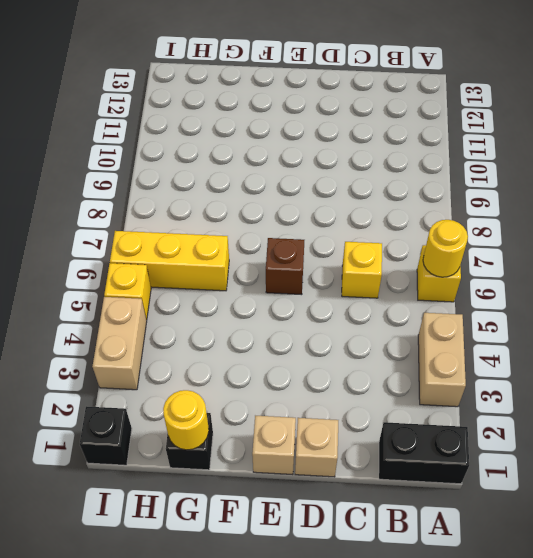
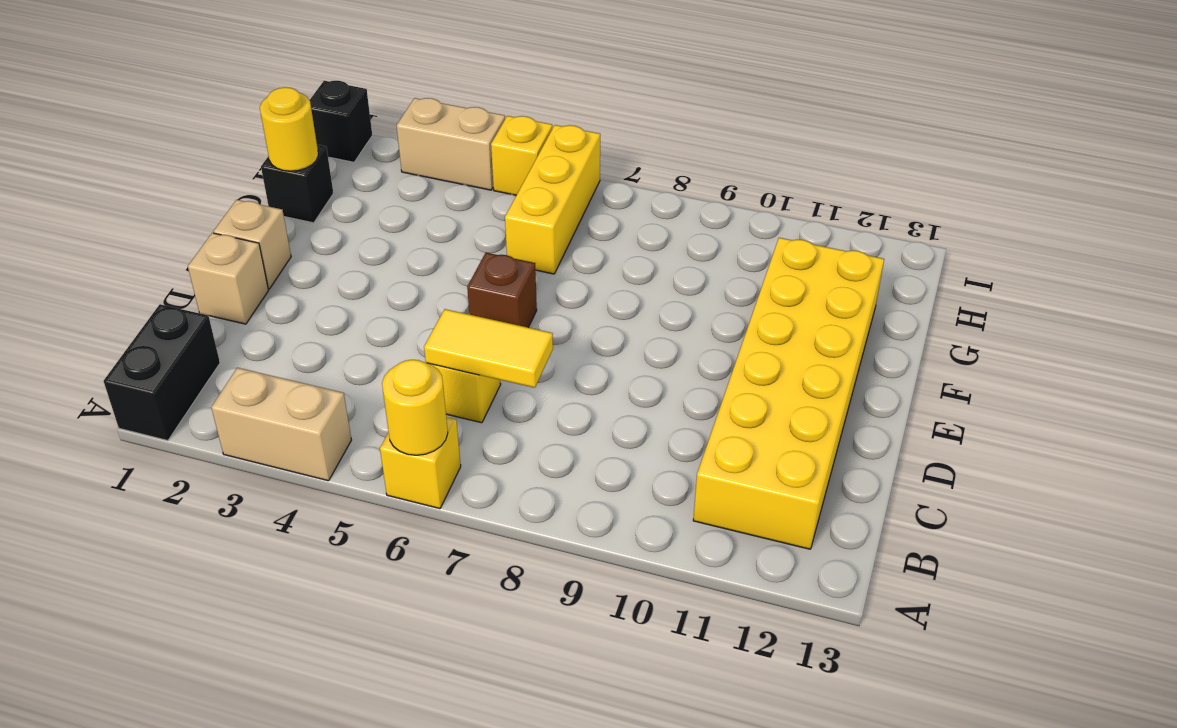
none -> yellow 2x6 brick [693,238,884,549]
none -> yellow 1x2 tile [424,309,553,388]

